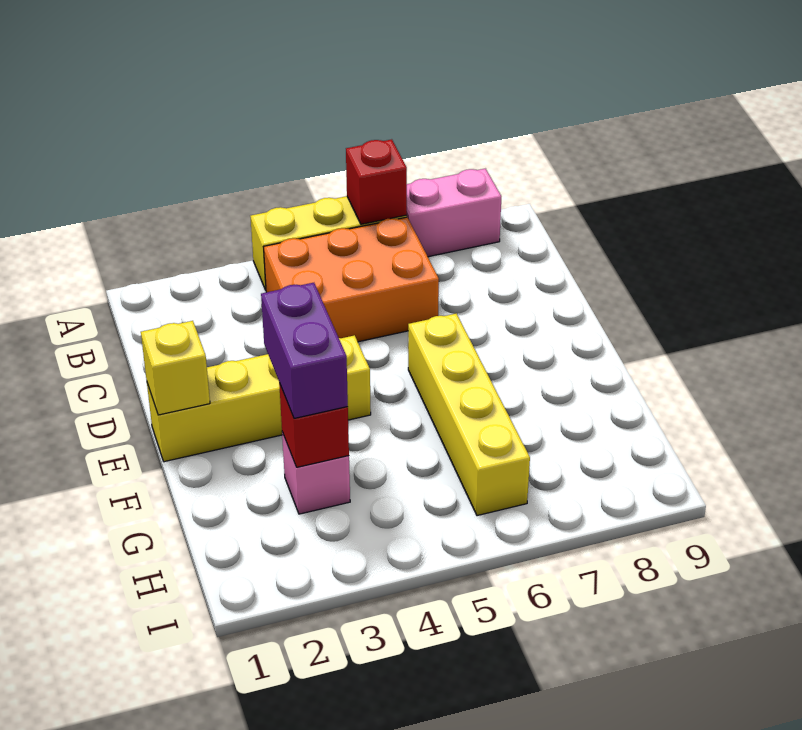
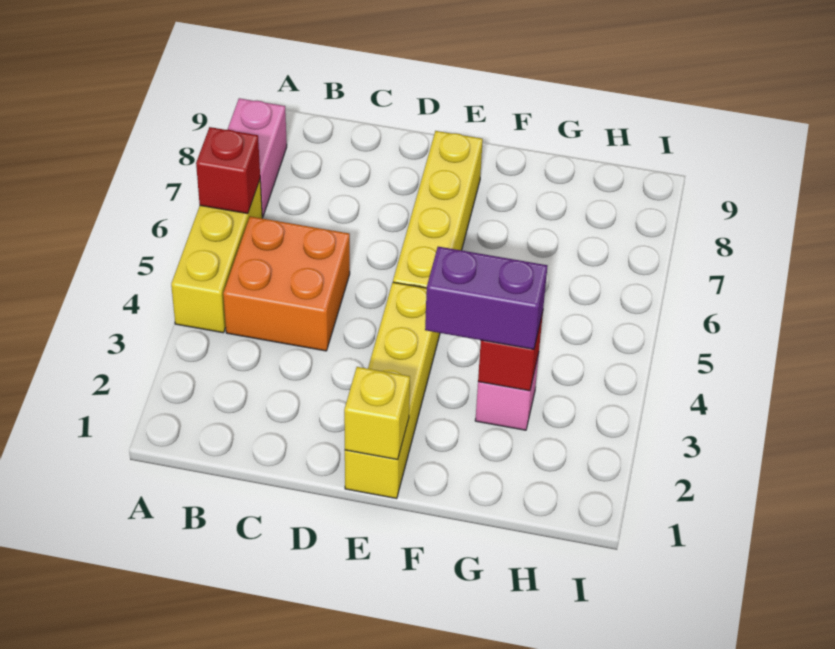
orange 2x3 brick [264,217,439,342] -> orange 2x2 brick [223,216,350,351]
yellow 1x4 brick [408,313,530,516] -> yellow 1x4 brick turned to [393,131,483,288]

